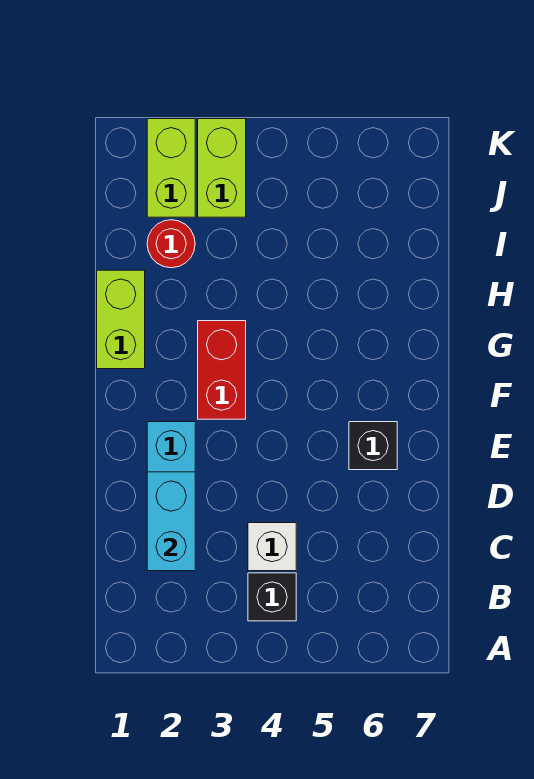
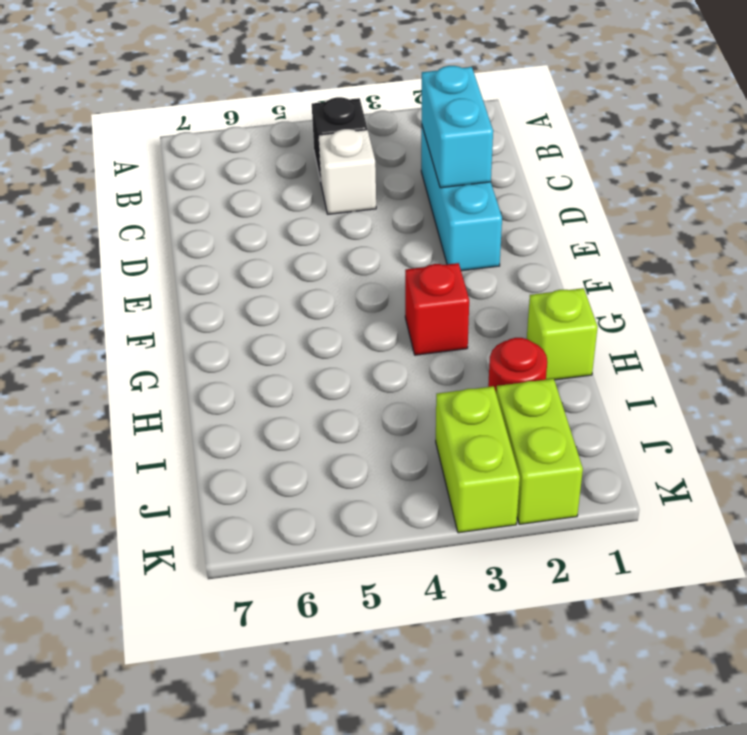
black 1x1 brick [349,422,397,470] -> none
red 1x2 brick [198,321,246,419] -> red 1x1 brick [405,263,469,355]
lime 1x2 brick [97,270,145,369] -> lime 1x1 brick [527,288,598,380]

